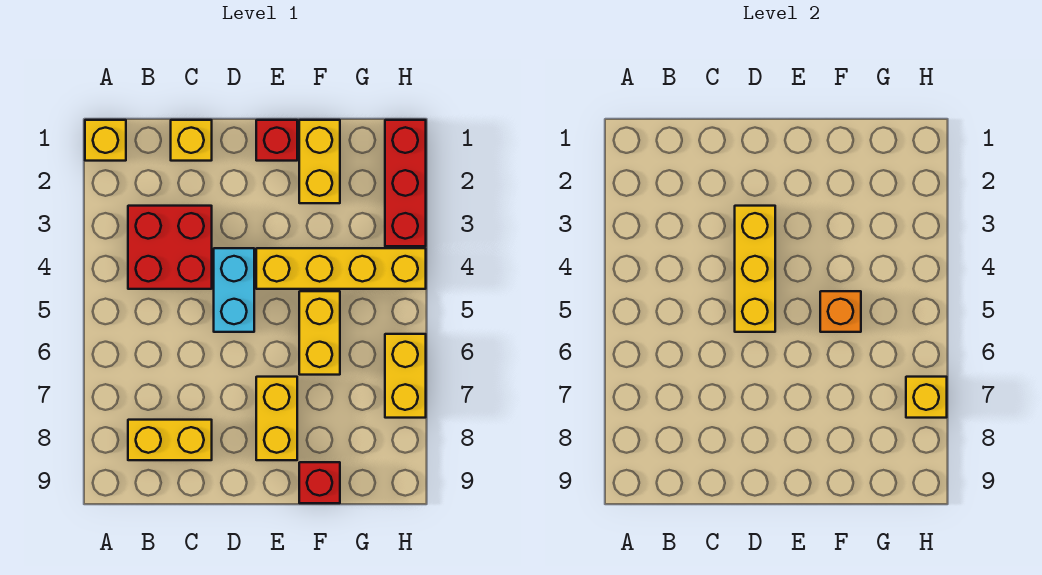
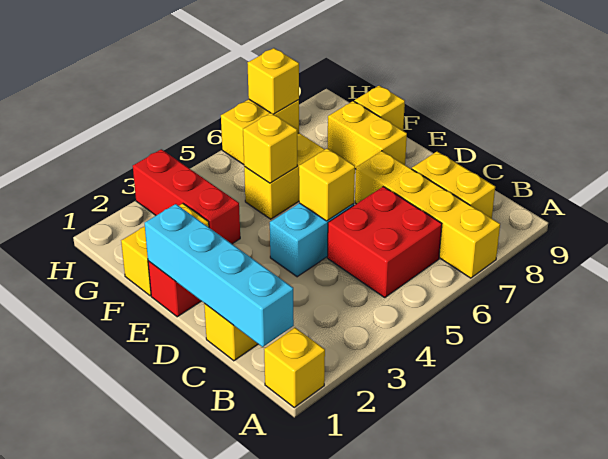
none -> cyan 1x4 brick [144,204,294,347]
red 2x2 brick [128,206,212,289] -> red 2x2 brick moved to [327,186,442,297]
yellow 1x3 brick [735,206,775,332] -> yellow 1x1 brick [299,148,355,221]
yellow 1x4 brick [256,248,426,289] -> yellow 1x4 brick moved to [355,151,500,278]
yellow 1x2 brick [256,377,297,460] -> yellow 1x2 brick turned to [328,101,407,169]
orange 1x1 brick [820,291,861,332] -> yellow 1x1 brick [243,113,297,183]
red 1x1 brick [299,462,340,503] -> yellow 1x1 brick [354,86,405,130]
red 1x3 brick [385,120,426,246] -> red 1x3 brick turned to [133,149,240,244]

